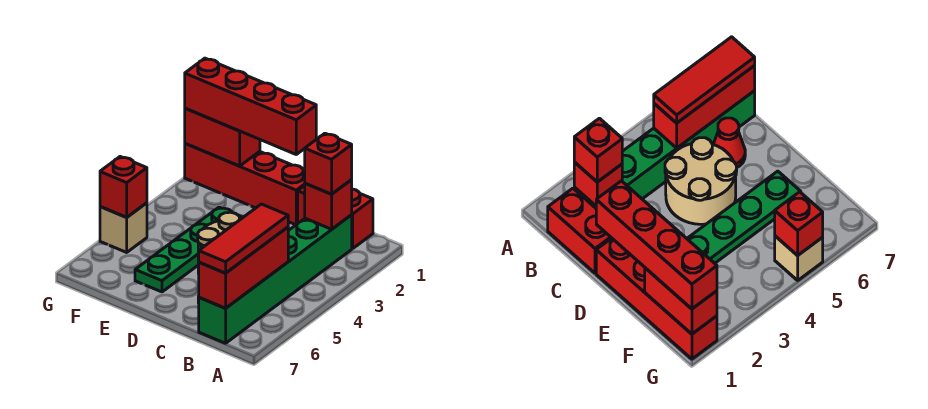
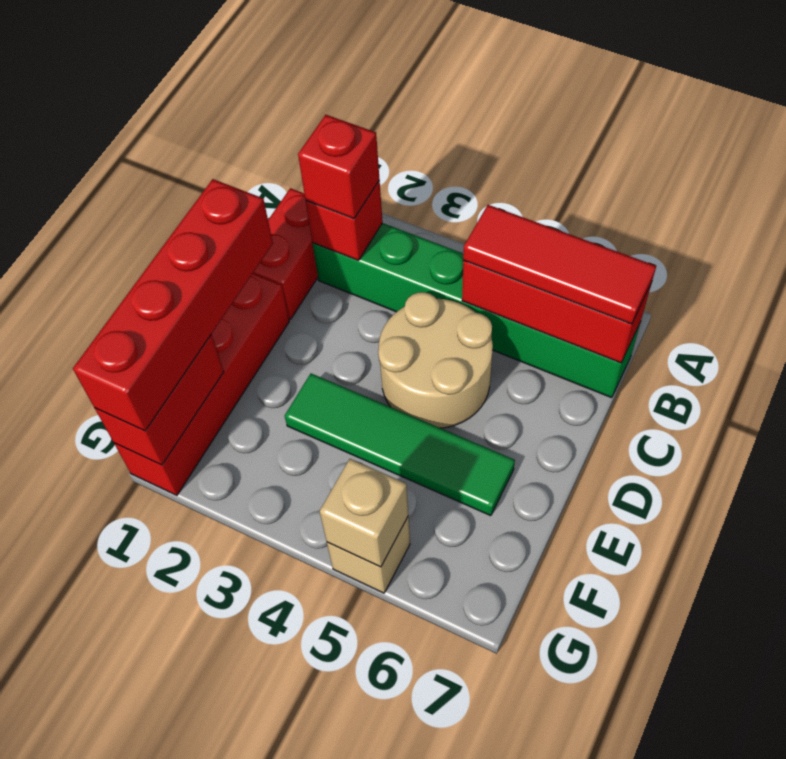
red 1x1 cone [713,118,745,167] -> none
green 1x4 plate [135,207,243,292] -> green 1x4 tile [285,374,515,516]
red 1x1 brick [100,157,147,217] -> tan 1x1 brick [320,459,408,567]

